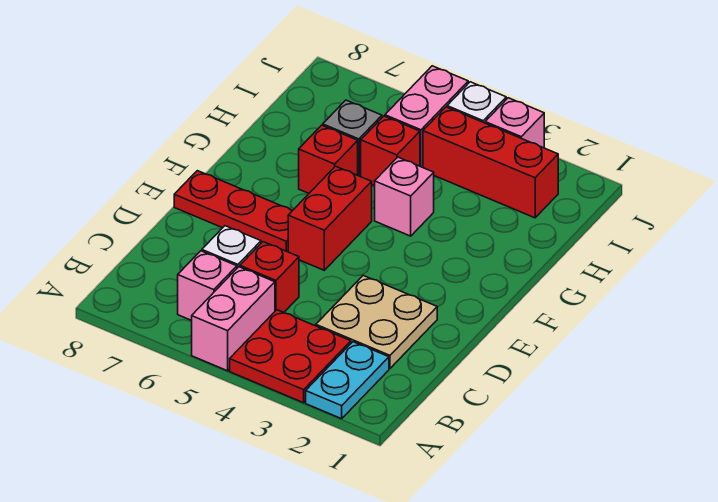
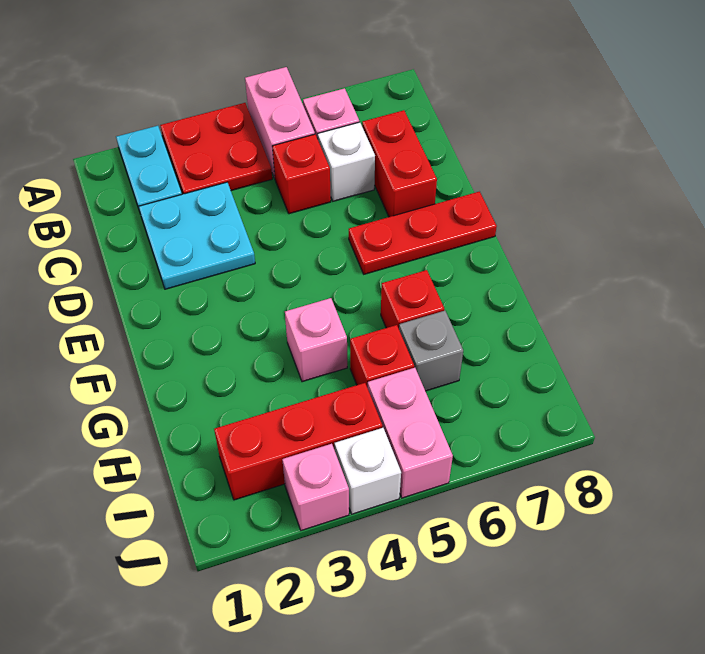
tan 2x2 plate [316,276,437,368] -> cyan 2x2 plate [139,182,255,289]
red 1x2 brick [288,166,372,270] -> red 1x2 brick moved to [362,110,437,217]

